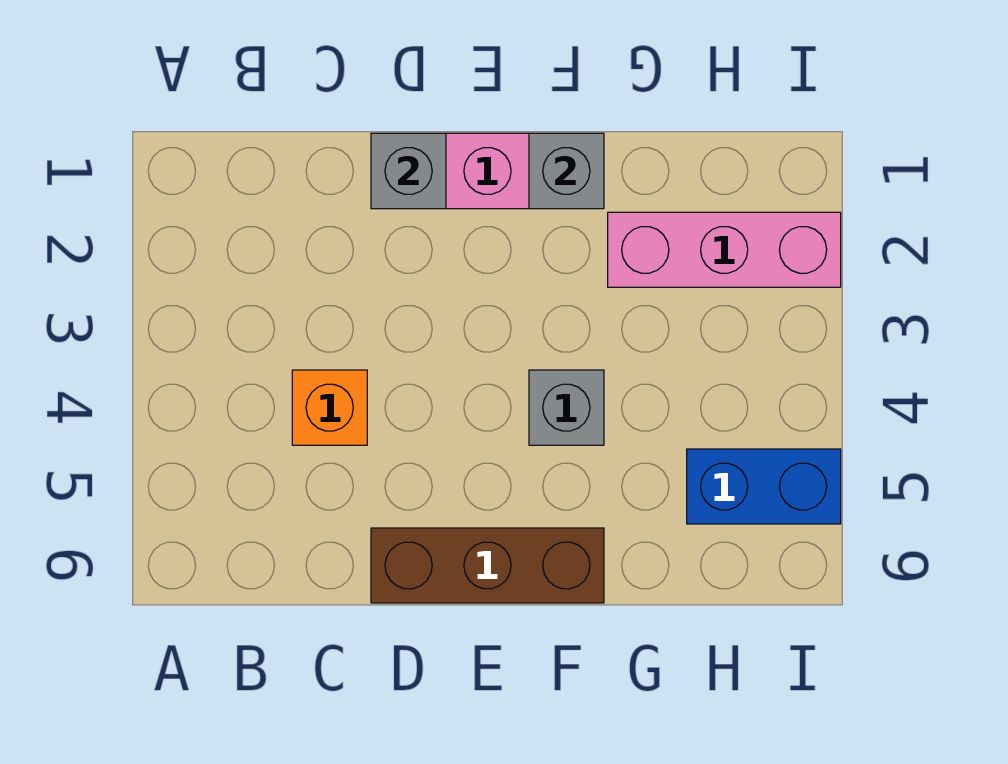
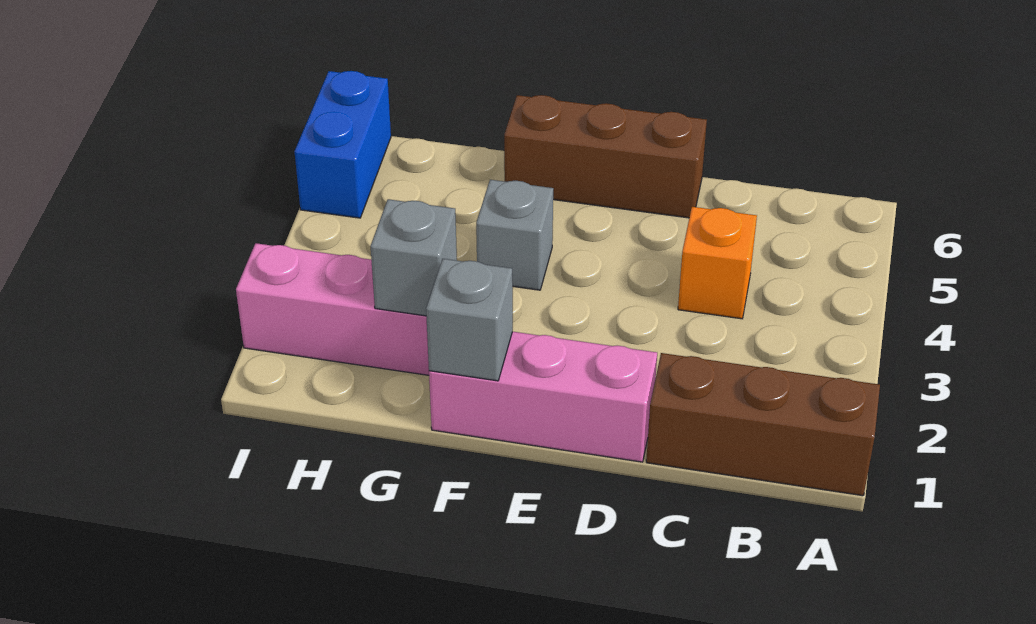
none -> brown 1x3 brick [646,353,880,496]
grey 1x1 brick [371,133,446,209] -> grey 1x1 brick moved to [371,199,457,316]
blue 1x2 brick [687,449,841,524] -> blue 1x2 brick turned to [294,71,391,218]

